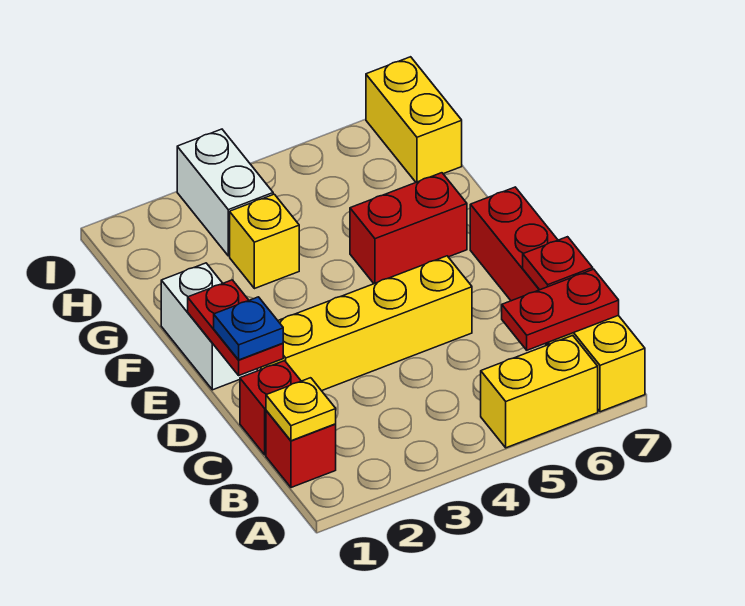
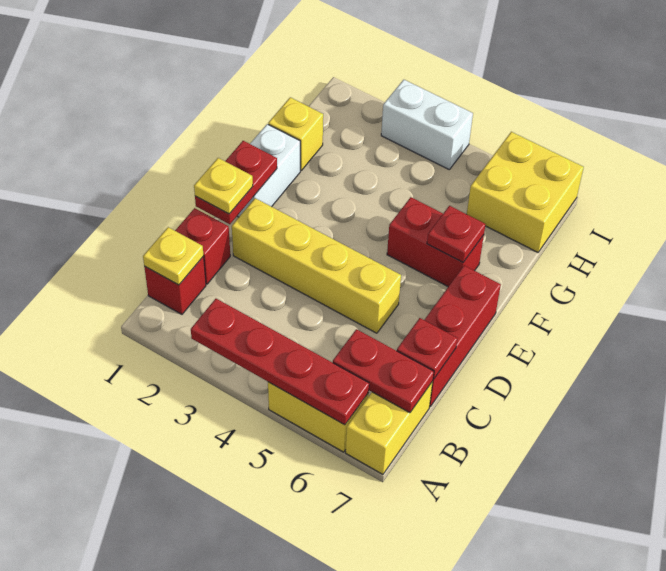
none -> red 1x4 plate [191,299,369,425]
blue 1x1 plate [214,297,283,360] -> yellow 1x1 plate [194,158,253,214]
none -> red 1x1 plate [427,206,485,262]
yellow 1x1 brick [230,194,299,289] -> yellow 1x1 brick moved to [268,97,323,171]
white 1x2 brick [177,129,273,256] -> white 1x2 brick turned to [381,80,473,170]
yellow 1x2 brick [366,57,462,182] -> yellow 2x2 brick [467,132,584,252]

